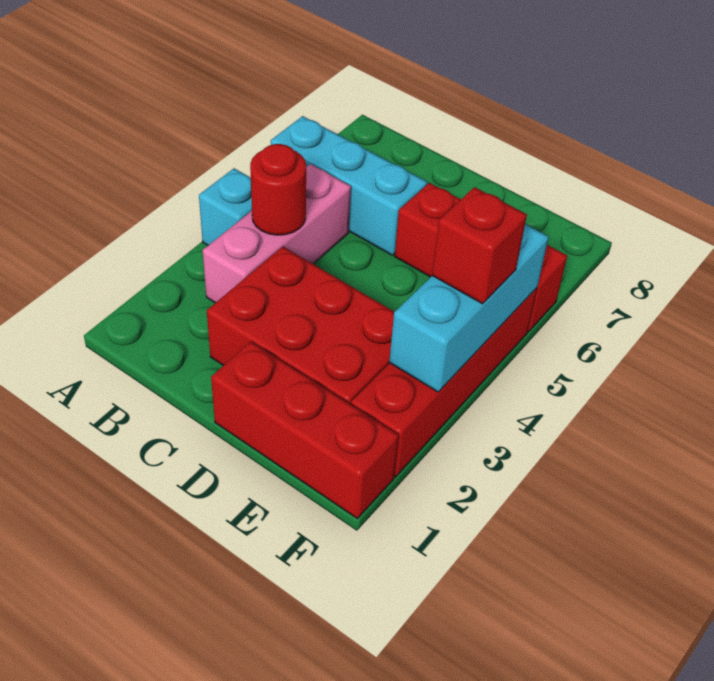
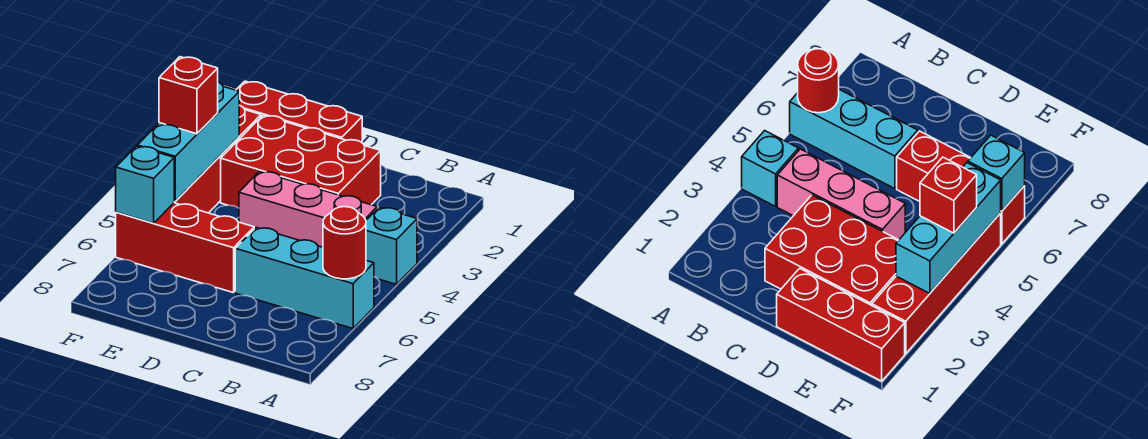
pink 1x3 brick [203,164,351,303] -> pink 1x3 brick turned to [239,171,377,247]
red 1x1 round brick [250,144,306,235] -> red 1x1 round brick moved to [323,207,366,279]
none -> cyan 1x1 brick [116,146,174,223]

